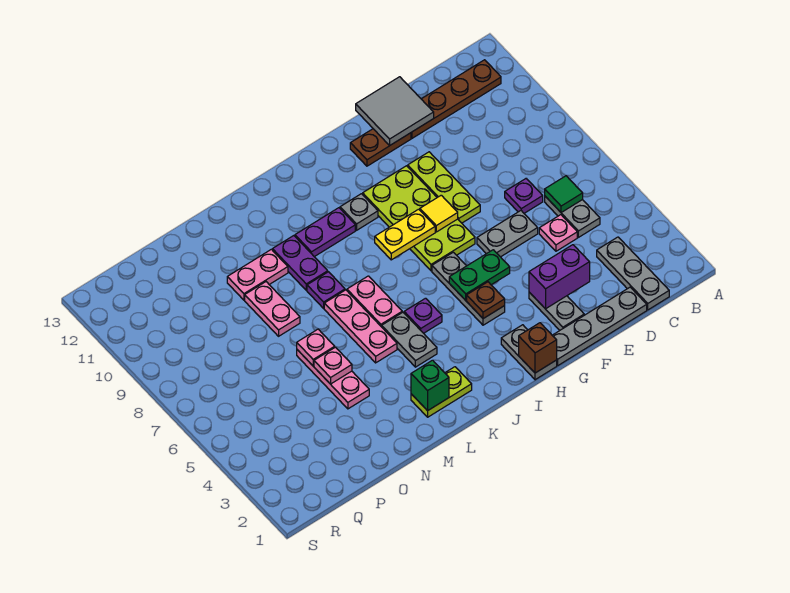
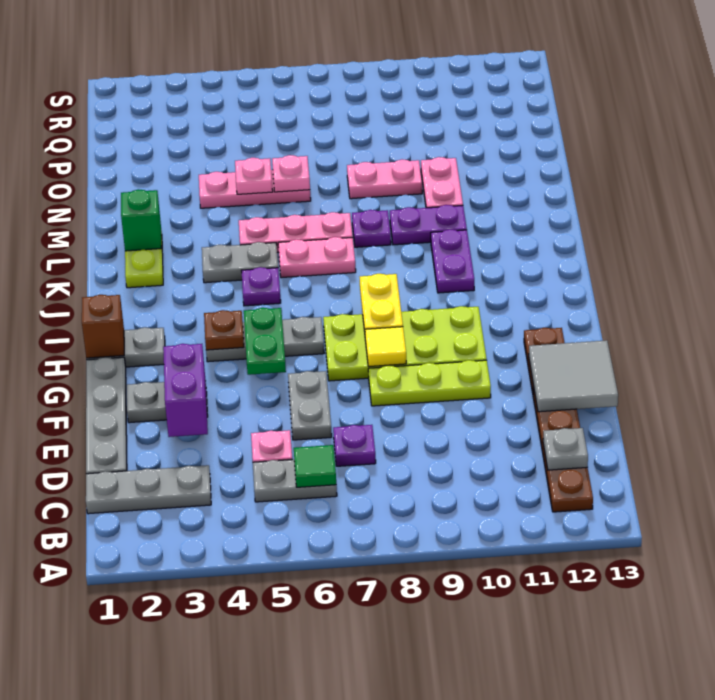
grey 1x1 plate [340,194,378,230] -> grey 1x1 plate moved to [543,428,588,470]

